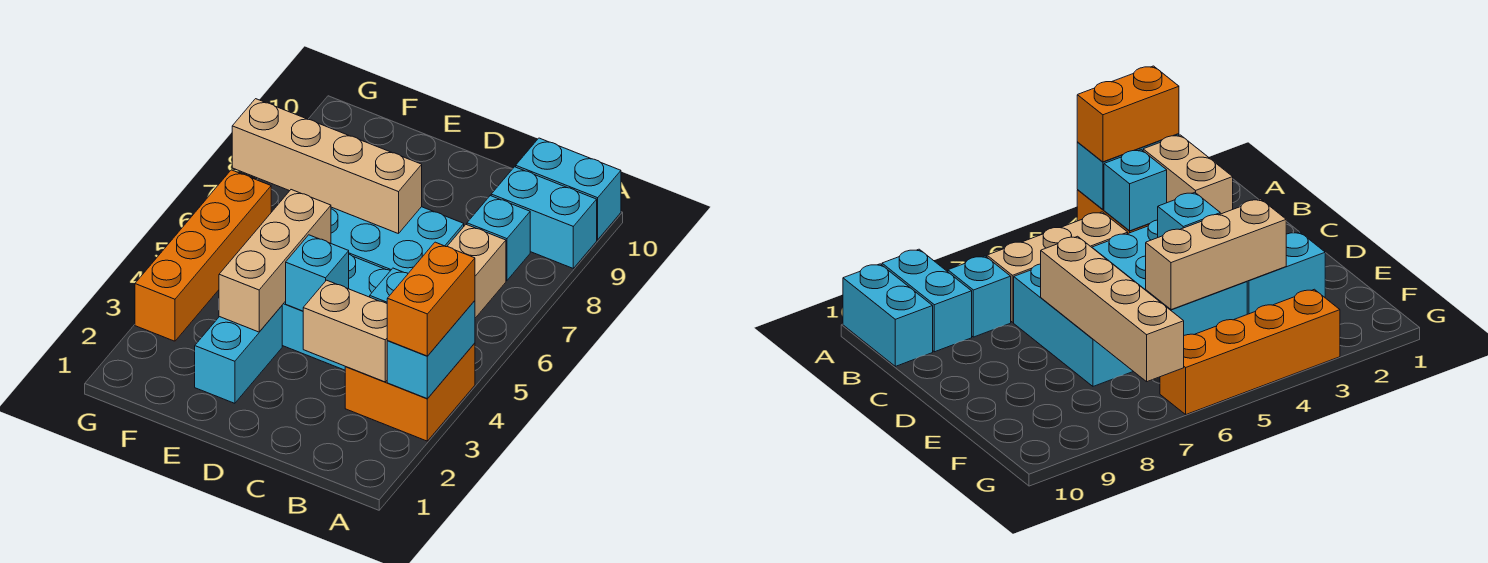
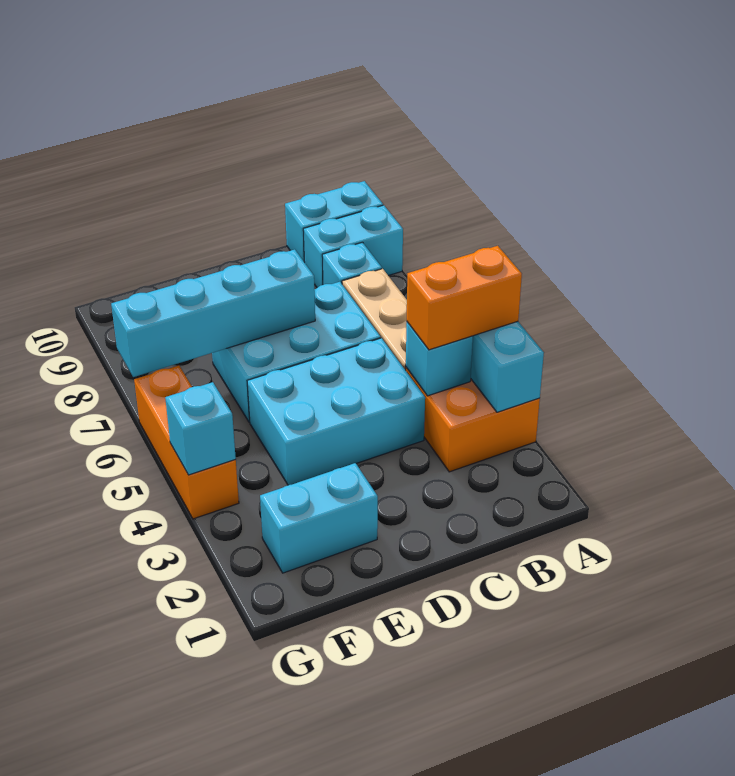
orange 1x2 brick [387,242,475,356] -> orange 1x2 brick turned to [407,246,522,350]
tan 1x2 brick [303,280,388,382] -> none
cyan 1x1 brick [286,235,349,311] -> cyan 1x1 brick moved to [165,382,236,475]
tan 1x4 brick [232,99,422,234] -> cyan 1x4 brick [111,249,315,377]
cyan 1x2 brick [195,306,282,403] -> cyan 1x2 brick turned to [260,463,378,573]
tan 1x3 brick [219,190,331,332] -> none
orange 1x4 brick [135,170,271,341] -> orange 1x3 brick [134,365,239,519]

